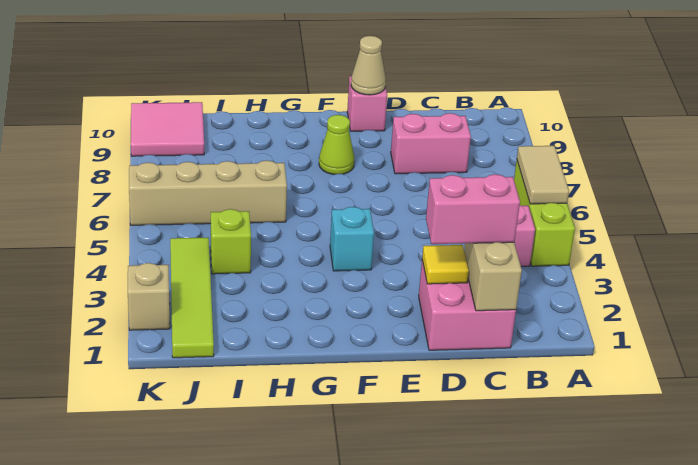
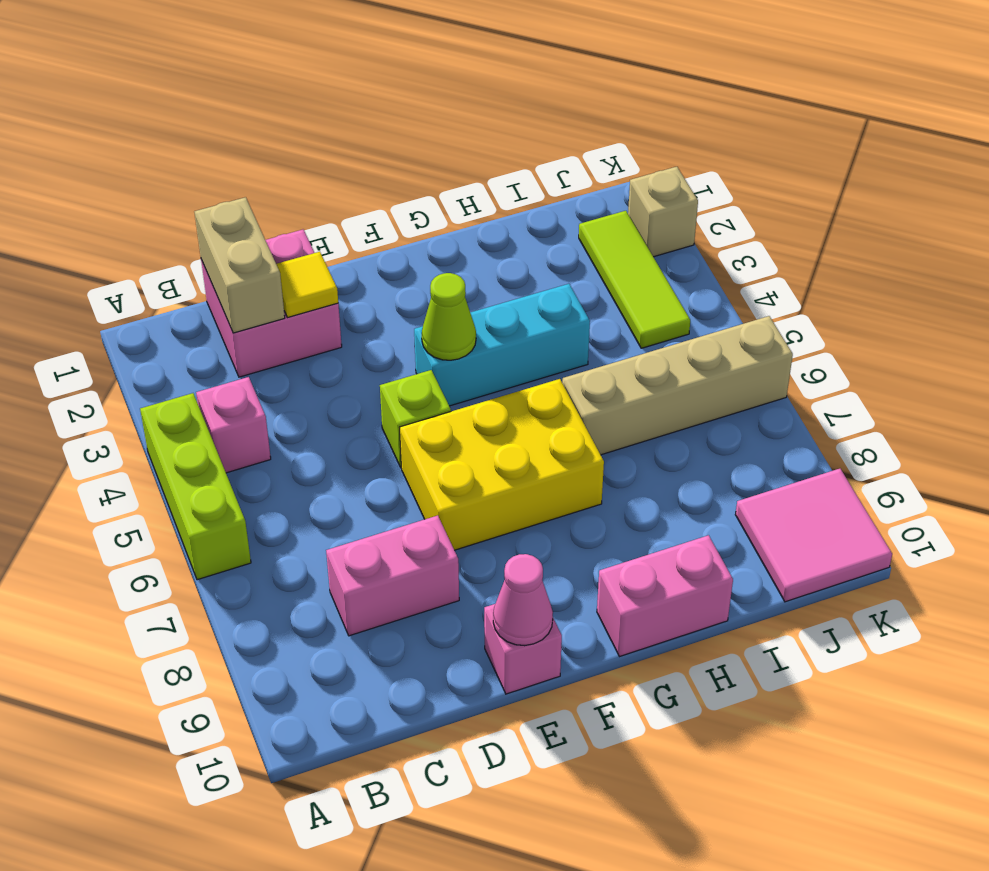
tan 1x2 tile [517,146,569,204] -> none
pink 1x2 brick [426,174,520,244] -> pink 1x2 brick moved to [597,535,733,657]
none -> yellow 2x3 brick [400,379,604,550]
tan 1x1 cone [351,36,386,95] -> pink 1x1 cone [493,554,553,646]
cyan 1x1 brick [330,207,374,271] -> cyan 1x3 brick [414,284,590,406]
lime 1x1 cone [319,115,354,174] -> lime 1x1 cone moved to [422,273,476,360]
lime 1x1 brick [211,209,251,274] -> lime 1x1 brick moved to [380,370,451,467]
lime 1x4 tile [170,237,214,358] -> lime 1x3 tile [579,211,690,348]

